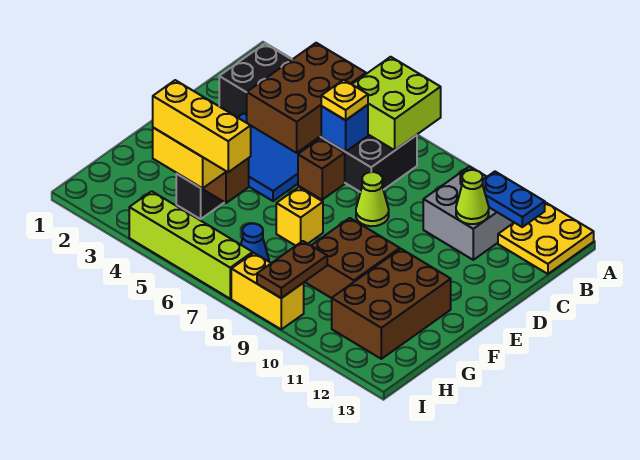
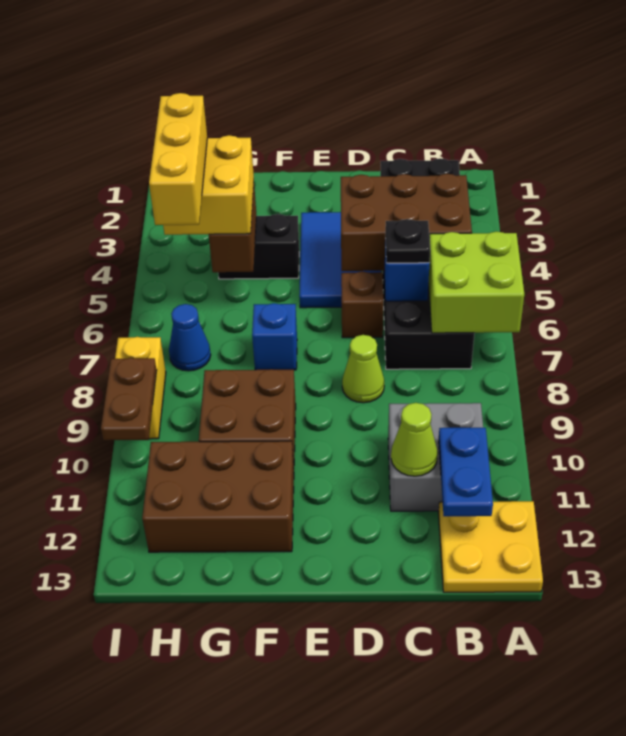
yellow 1x1 plate [321,80,368,120] -> black 1x1 plate [385,219,430,263]
yellow 1x1 brick [276,187,323,246] -> blue 1x1 brick [252,303,297,370]
brown 1x2 plate [257,241,327,298] -> brown 1x2 plate turned to [101,358,157,440]
lime 1x4 brick [129,191,253,299] -> none

